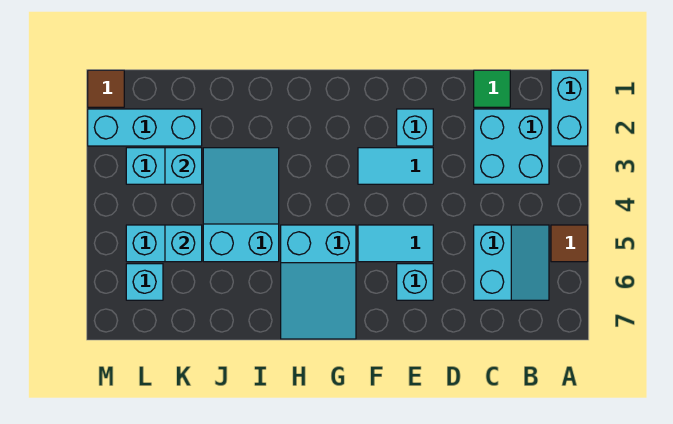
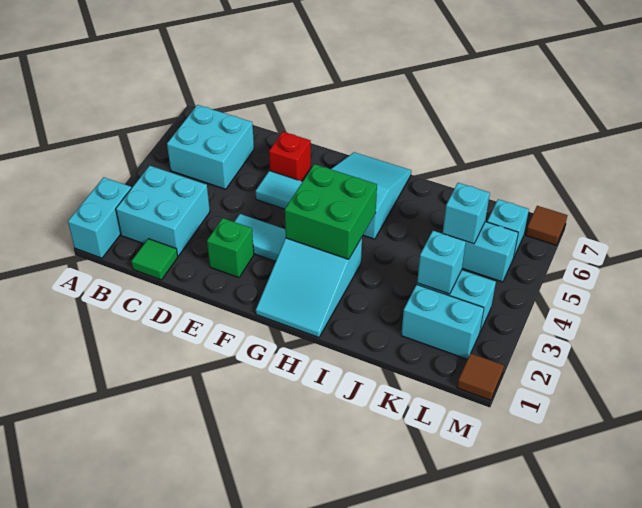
brown 1x1 tile [551,225,588,262] -> brown 1x1 tile moved to [526,206,567,245]
cyan 2x2 slope [474,225,549,300] -> cyan 2x2 brick [167,105,254,189]
cyan 1x1 brick [397,109,433,146] -> green 1x1 brick [207,218,254,278]
cyan 1x1 brick [397,264,433,300] -> red 1x1 brick [269,132,311,181]
none -> green 2x2 brick [285,164,377,259]
cyan 2x3 slope [203,148,279,262] -> cyan 2x3 slope moved to [256,237,362,337]
cyan 1x3 brick [88,109,202,146] -> cyan 1x2 brick [401,285,484,359]

